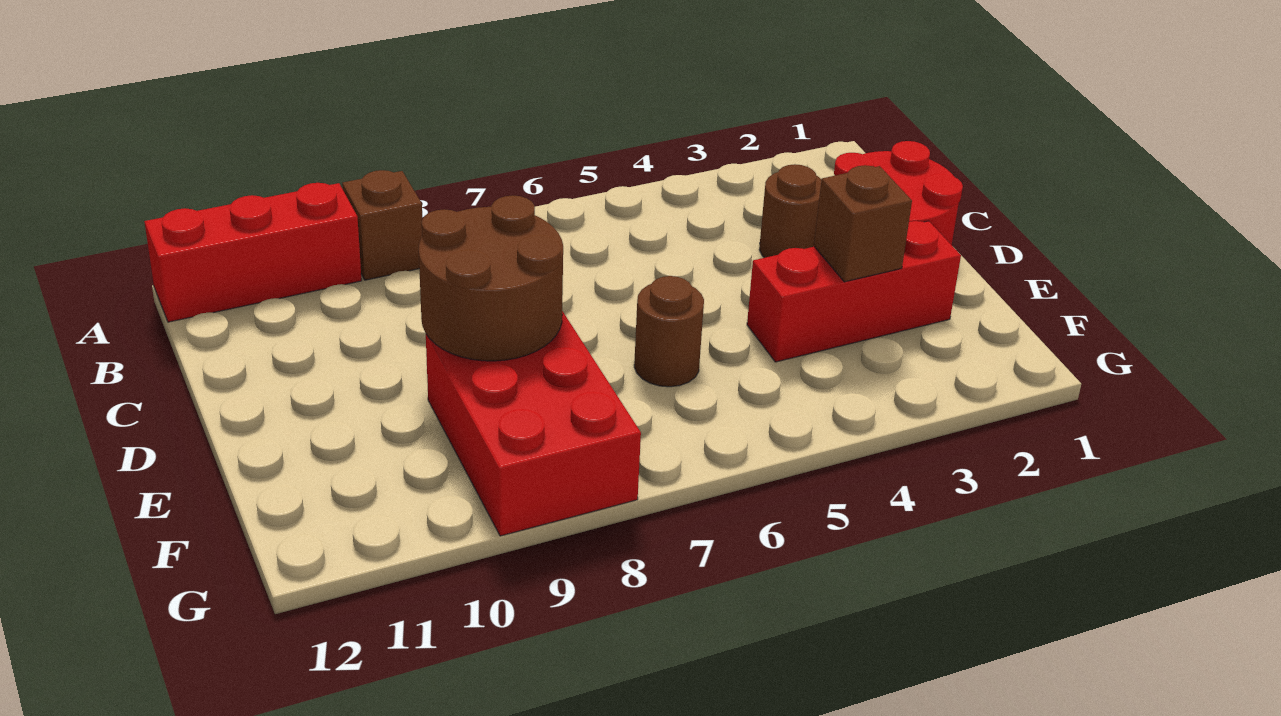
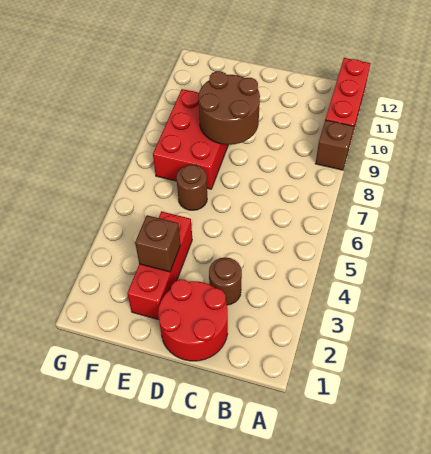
red 2x3 brick [426,311,641,536] -> red 2x3 brick turned to [153,89,228,189]

